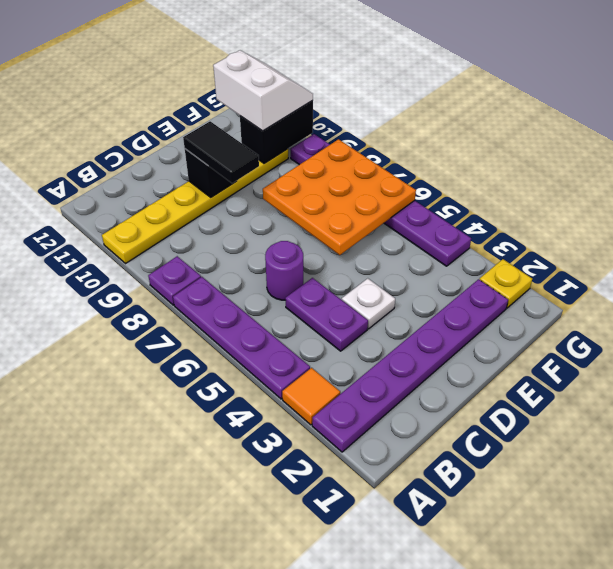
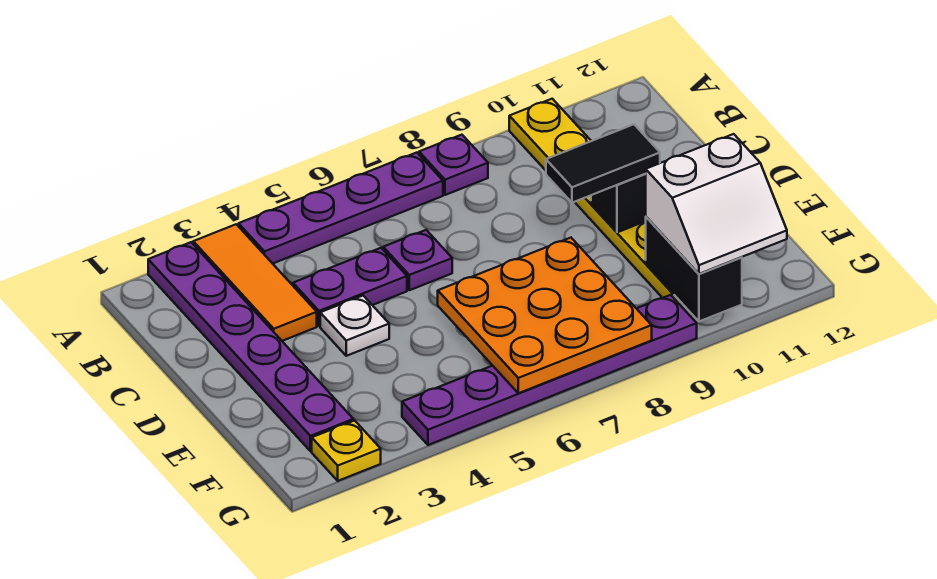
orange 1x1 tile [282,368,340,425] -> orange 1x3 tile [193,224,317,341]
purple 1x1 round brick [265,241,303,300] -> purple 1x1 plate [383,230,452,290]

